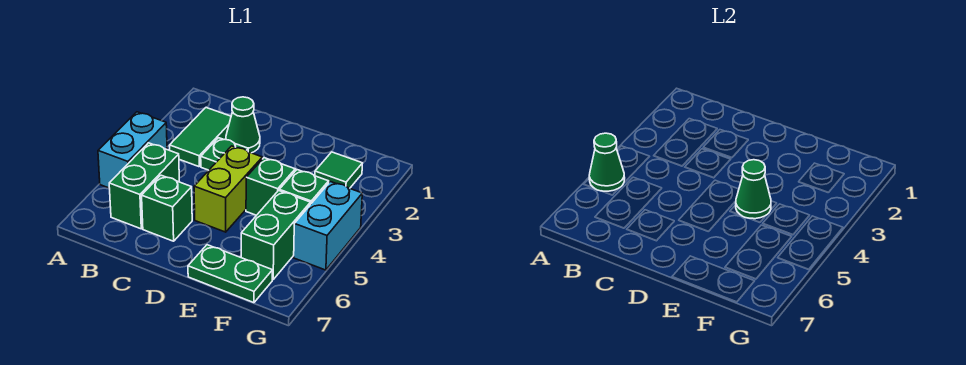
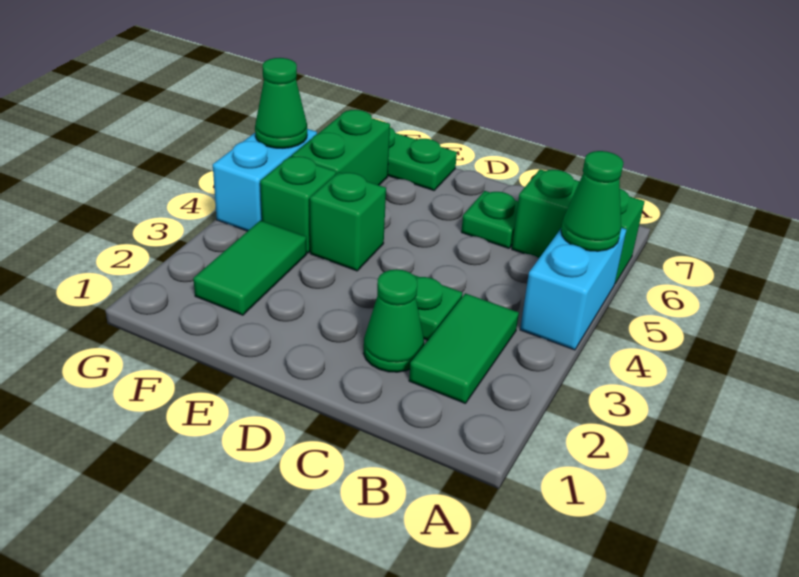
green 1x2 brick [109,143,179,229] -> green 1x2 brick turned to [512,169,645,283]
green 1x1 brick [142,175,192,241] -> green 1x1 plate [461,191,518,248]
lime 1x2 brick [194,146,262,232] -> none
green 1x1 cone [736,160,771,219] -> green 1x1 cone moved to [255,58,307,148]
green 1x1 tile [315,152,363,188] -> green 1x2 tile [193,220,307,315]

